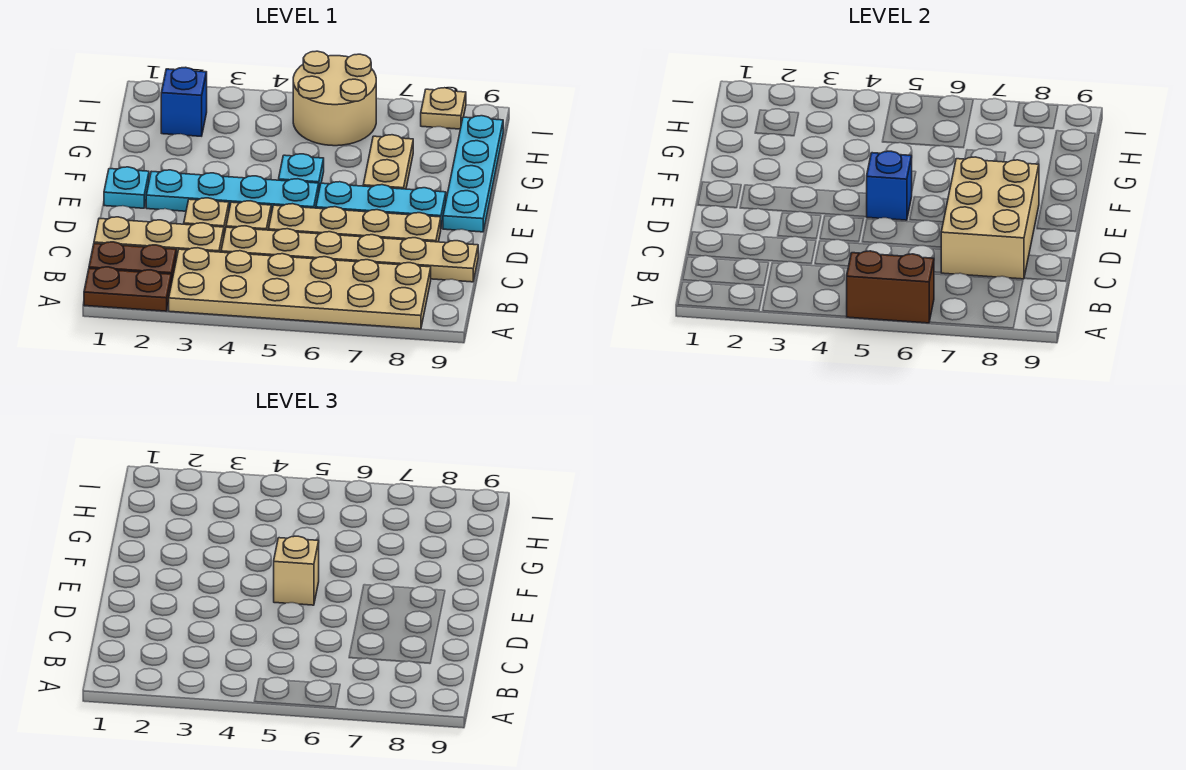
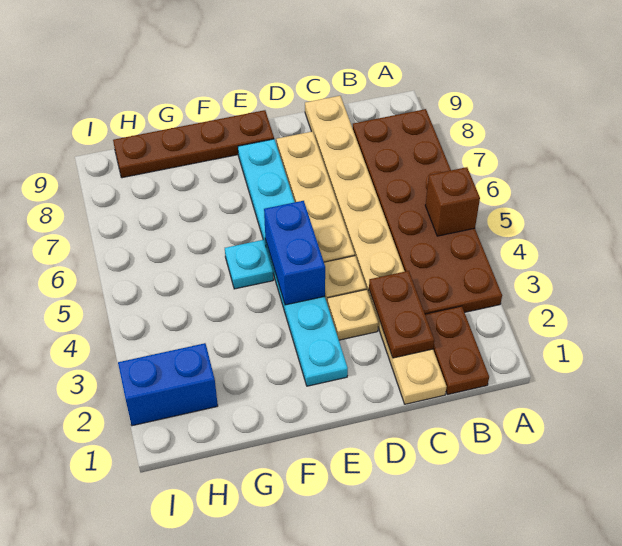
brown 1x2 plate [84,267,171,311] -> brown 1x2 plate moved to [369,271,434,358]
tan 2x6 plate [169,248,431,329] -> brown 2x6 plate [353,109,502,314]
brown 1x2 brick [847,251,934,323] -> brown 1x1 brick [425,167,480,236]
tan 2x3 brick [941,157,1039,279] -> none
cyan 1x1 plate [104,167,149,208] -> none
blue 1x1 brick [867,151,912,220] -> blue 1x2 brick [264,201,325,305]
tan 1x1 brick [274,536,319,605] -> none
cyan 1x4 plate [443,116,503,232] -> brown 1x4 plate [113,110,274,178]
tan 1x2 plate [363,135,413,189] -> none
blue 1x1 brick [161,67,207,136] -> blue 1x2 brick [118,343,218,426]
tan 2x2 round brick [293,51,376,146] -> none
tan 1x1 plate [421,88,466,129] -> none

